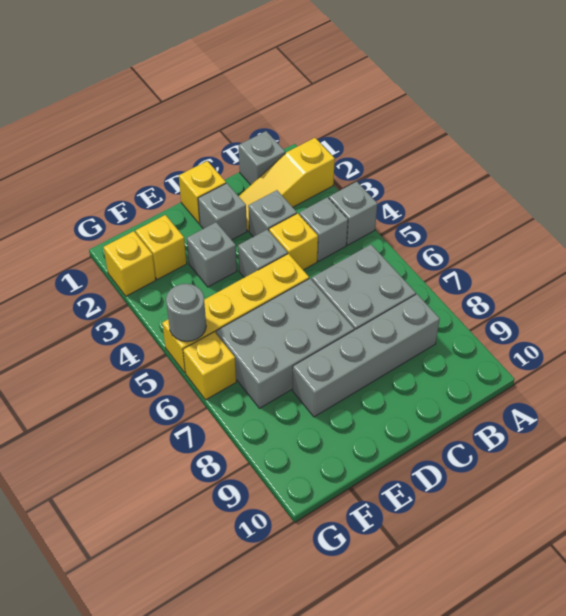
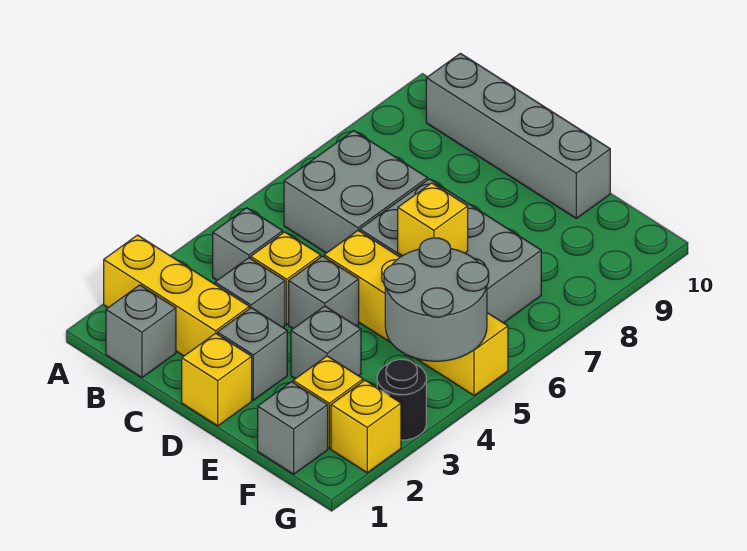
yellow 1x3 slope [239,138,335,231] -> yellow 1x3 brick [104,235,249,356]
grey 1x1 brick [329,182,377,245] -> grey 1x1 brick moved to [258,382,328,474]
grey 1x4 brick [293,294,440,417] -> grey 1x4 brick moved to [426,53,610,218]
none -> black 1x1 round brick [377,359,426,440]
grey 1x1 round brick [166,284,206,341] -> grey 2x2 round brick [384,238,489,361]
yellow 1x1 brick [183,332,236,400] -> yellow 1x1 brick moved to [398,183,468,256]

